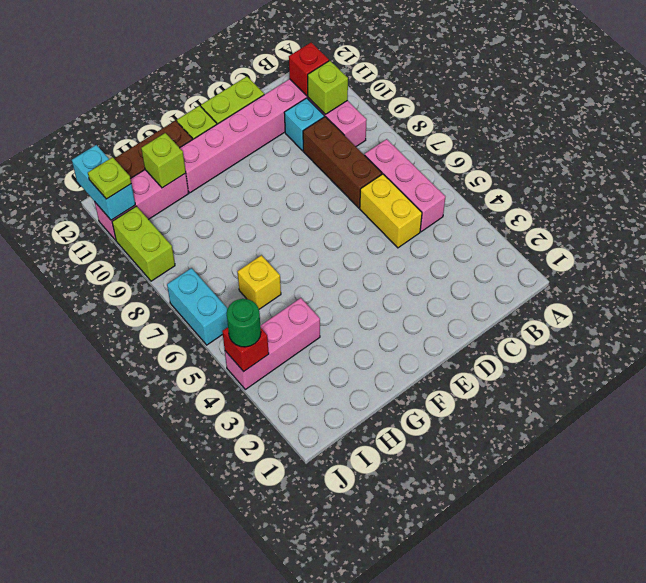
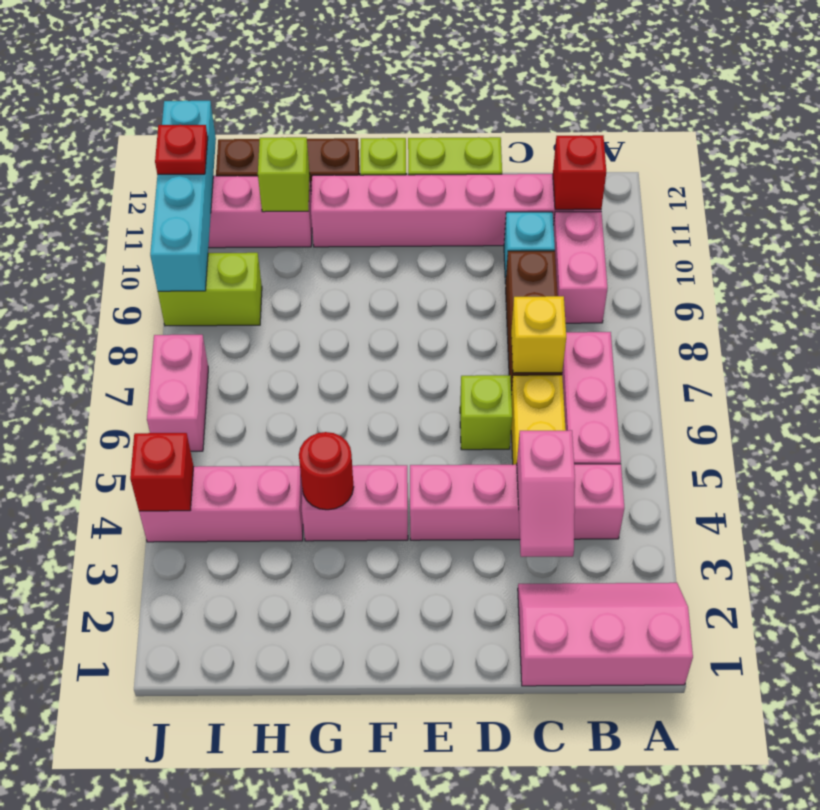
none -> pink 2x3 slope [518,583,693,686]
none -> pink 1x4 brick [410,464,624,540]
lime 1x1 brick [308,61,348,114] -> lime 1x1 brick moved to [460,375,512,450]
none -> pink 1x2 slope [517,430,575,557]
none -> pink 1x2 brick [302,465,408,541]
none -> red 1x1 round brick [299,432,354,510]
yellow 1x1 brick [238,255,281,309] -> yellow 1x1 brick moved to [511,296,566,373]
green 1x1 round brick [227,299,261,347] -> none
cyan 1x2 brick [167,268,228,345] -> pink 1x2 brick [147,335,208,451]
lime 1x2 brick [112,206,175,281] -> lime 1x2 brick turned to [158,253,262,326]
cyan 1x2 brick [72,145,135,220] -> cyan 1x4 brick [150,100,216,291]
lime 1x1 plate [88,157,131,199] -> red 1x1 plate [155,125,208,174]

